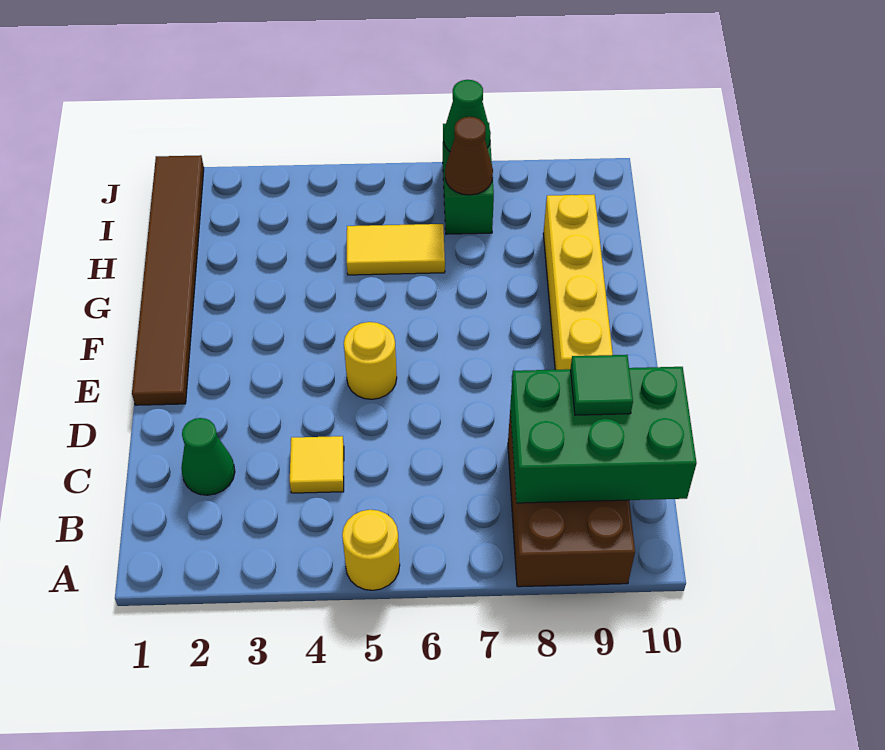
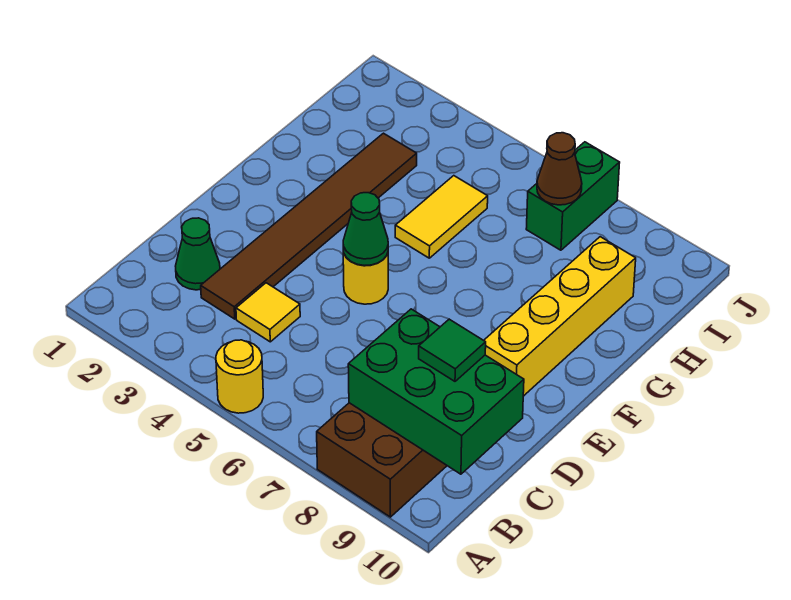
brown 1x6 tile [132,155,204,405] -> brown 1x6 tile moved to [201,133,417,319]
yellow 1x2 tile [347,224,445,275] -> yellow 1x2 tile turned to [395,176,488,258]
green 1x1 cone [444,80,491,151] -> green 1x1 cone moved to [343,193,388,265]

